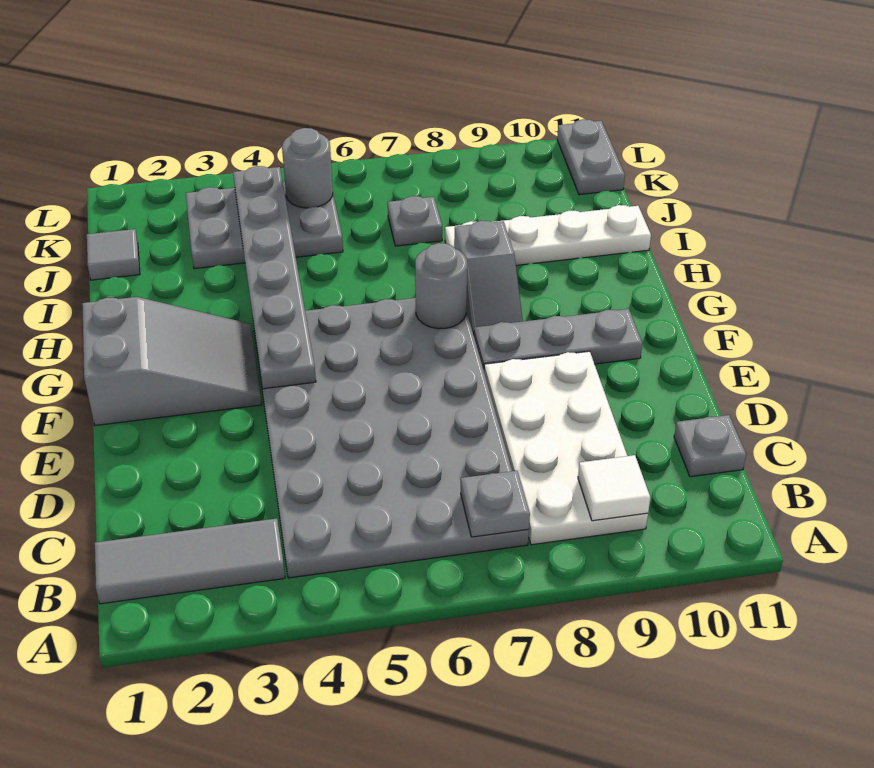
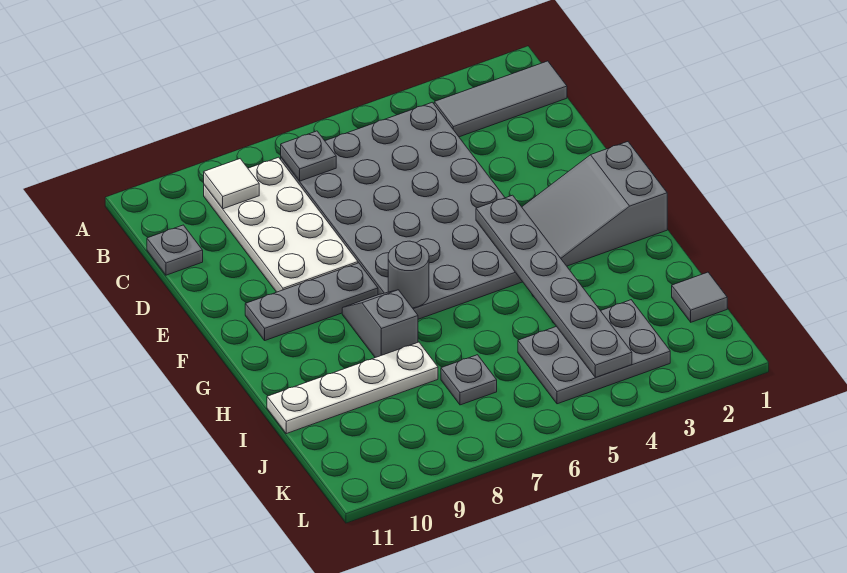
grey 1x1 round brick [282,128,333,208] -> none
grey 1x2 plate [557,119,625,195] -> none

